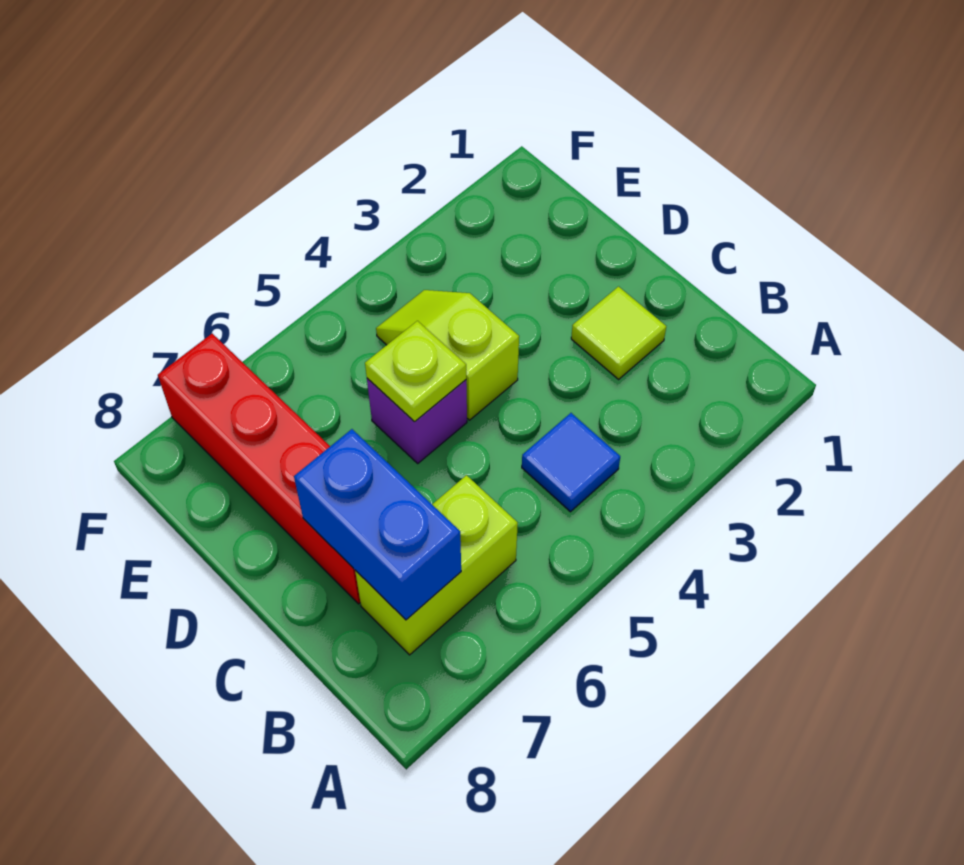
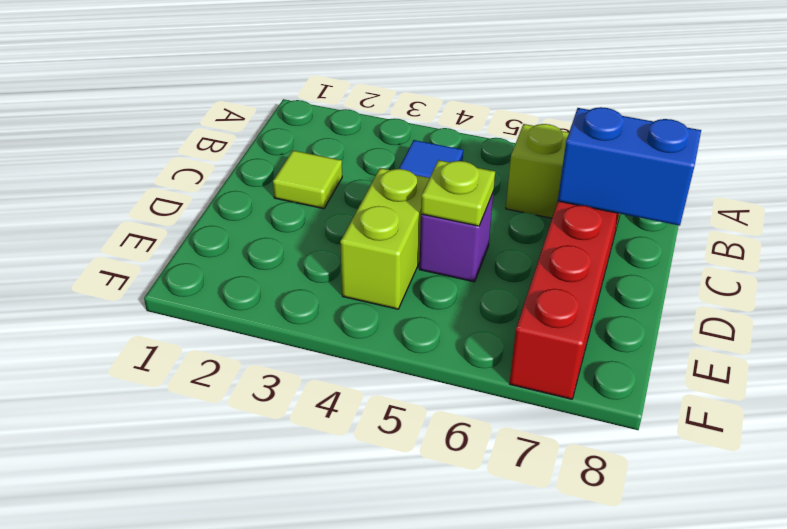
blue 1x2 brick [294,429,461,620] -> blue 1x2 brick turned to [558,107,701,226]
lime 1x2 slope [376,290,519,420] -> lime 1x2 brick [340,168,430,309]

